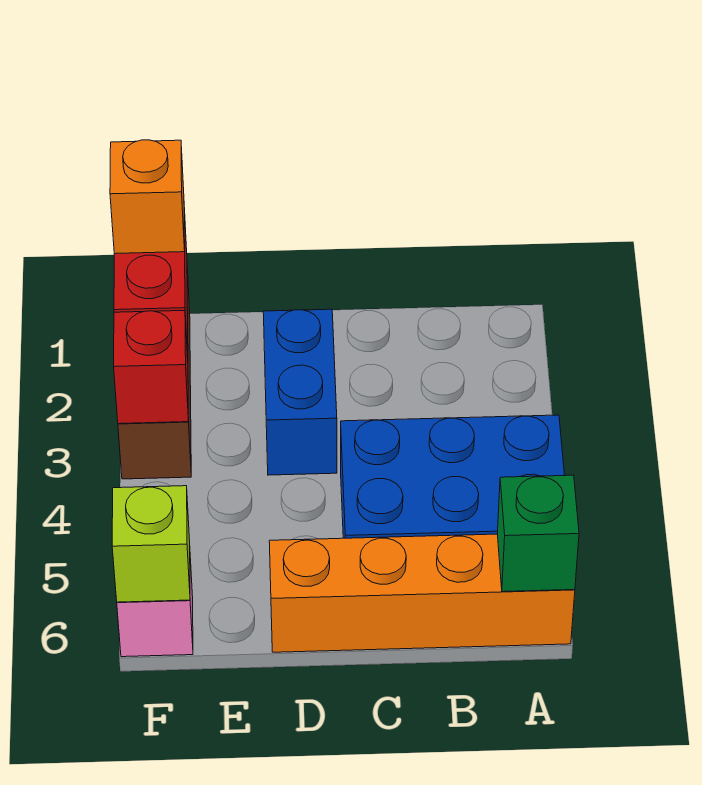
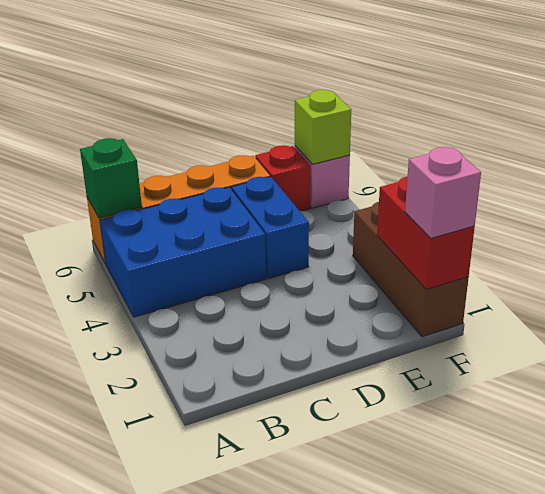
blue 1x2 brick [263,309,337,475] -> blue 1x2 brick moved to [231,177,309,279]
orange 1x1 brick [110,140,185,254] -> pink 1x1 brick [405,147,481,238]
red 1x1 brick [114,310,189,424] -> red 1x1 brick moved to [255,145,311,211]

